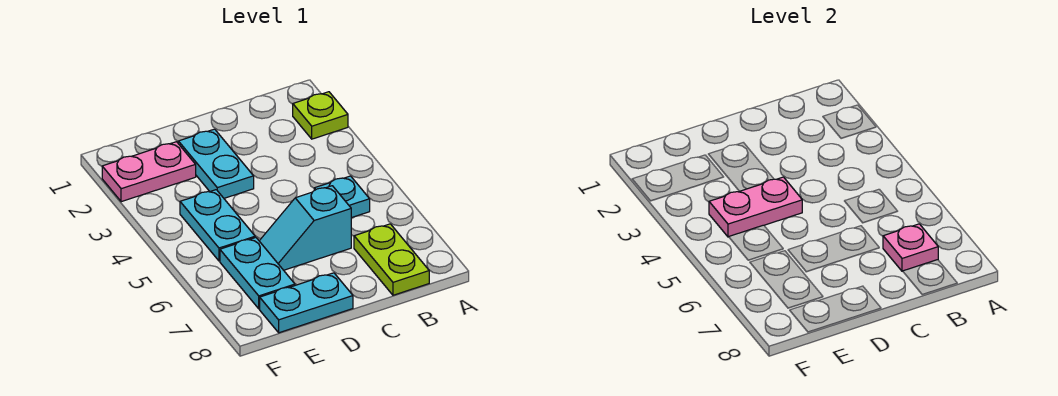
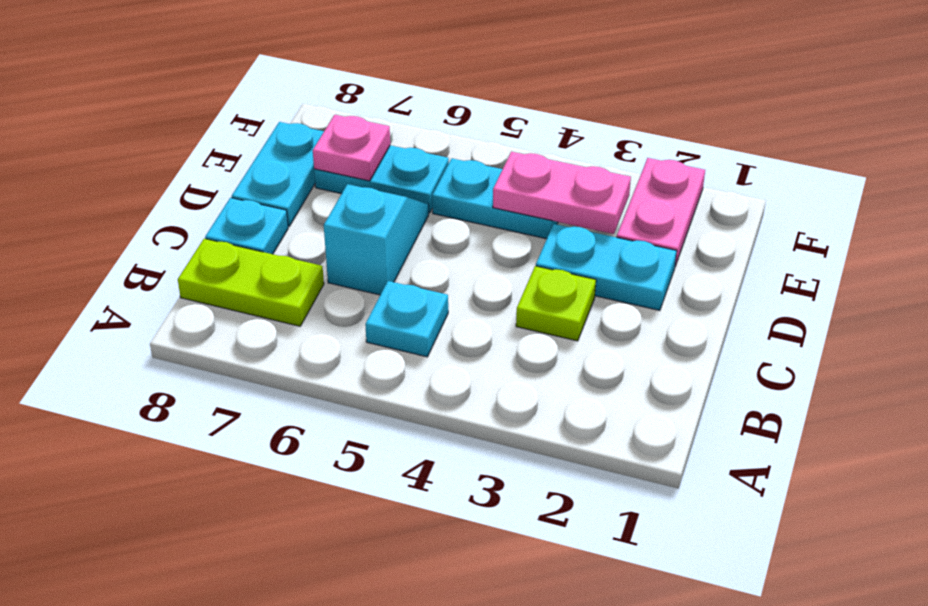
lime 1x1 plate [293,92,348,139] -> lime 1x1 plate moved to [516,266,596,341]
pink 1x1 plate [883,224,938,271] -> pink 1x1 plate moved to [313,115,390,181]
none -> cyan 1x1 plate [205,198,288,254]
pink 1x2 plate [709,177,802,237] -> pink 1x2 plate turned to [493,152,631,234]

